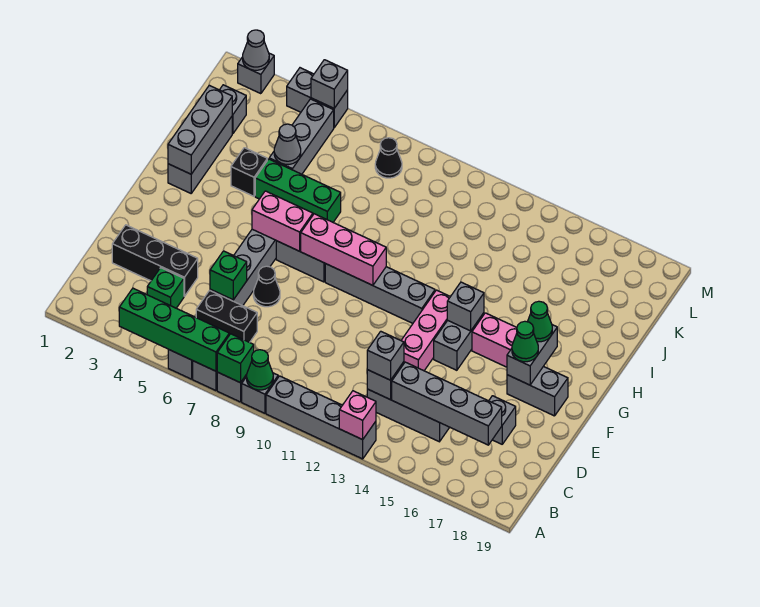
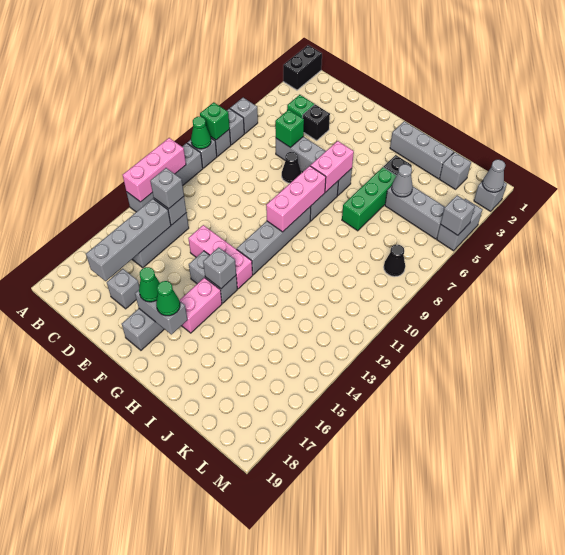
green 1x4 brick [119,288,229,371] -> none
pink 1x1 brick [339,391,376,440] -> pink 1x3 brick [123,138,186,202]
black 1x2 brick [196,290,257,342] -> black 1x2 brick moved to [283,45,322,90]
black 1x3 brick [112,225,198,296] -> black 1x1 brick [303,104,330,141]
grey 1x3 brick [168,85,232,174] -> none

